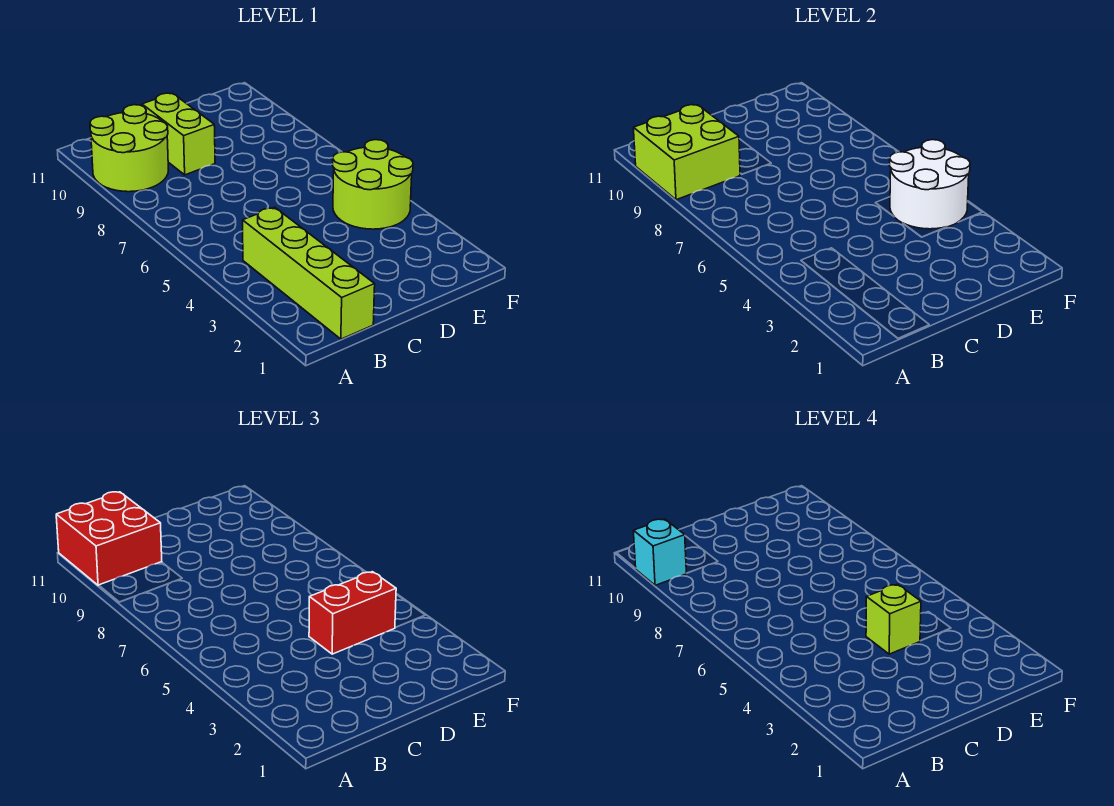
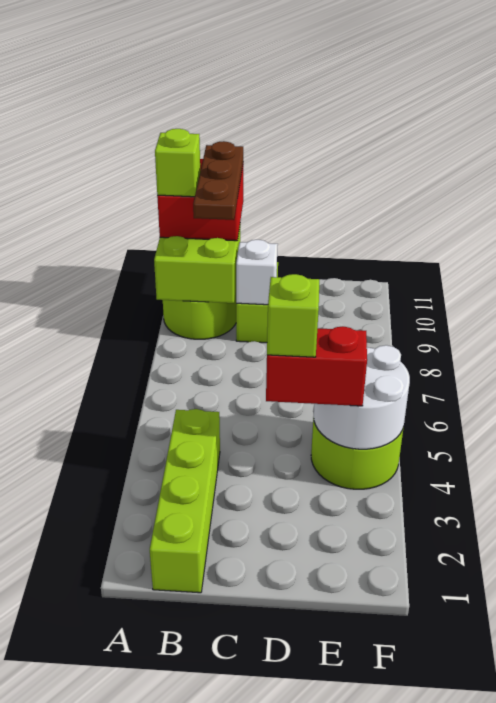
cyan 1x1 brick [633,519,686,585] -> lime 1x1 brick [155,129,200,197]
none -> brown 1x3 plate [193,141,243,220]
none -> white 1x1 brick [236,240,278,305]

